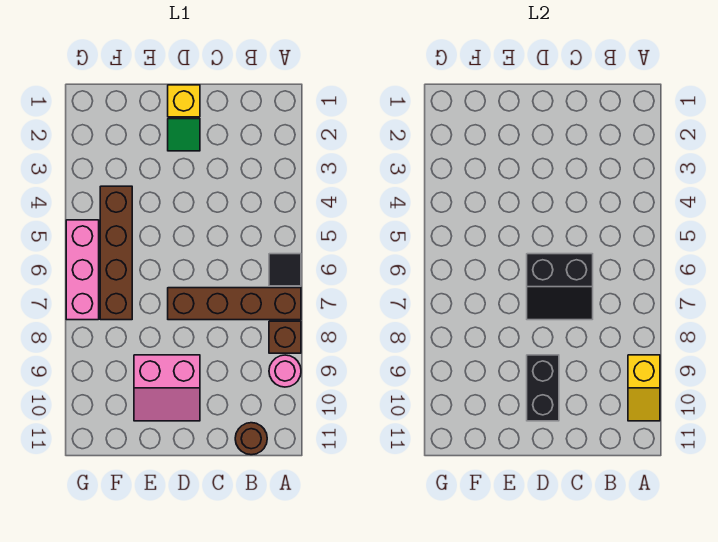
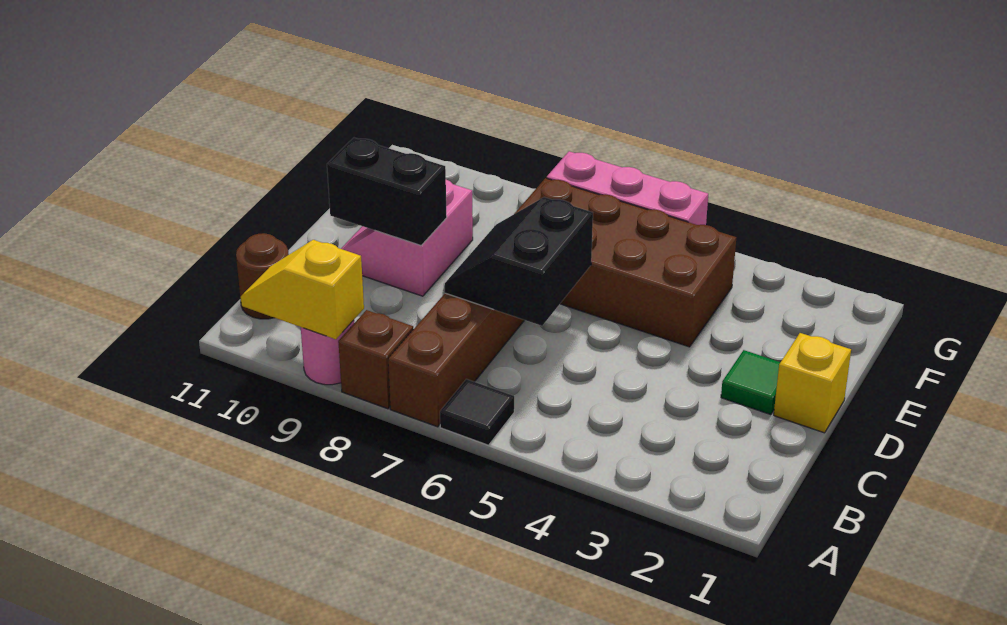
brown 1x4 brick [100,186,132,320] -> brown 2x4 brick [514,178,736,347]

